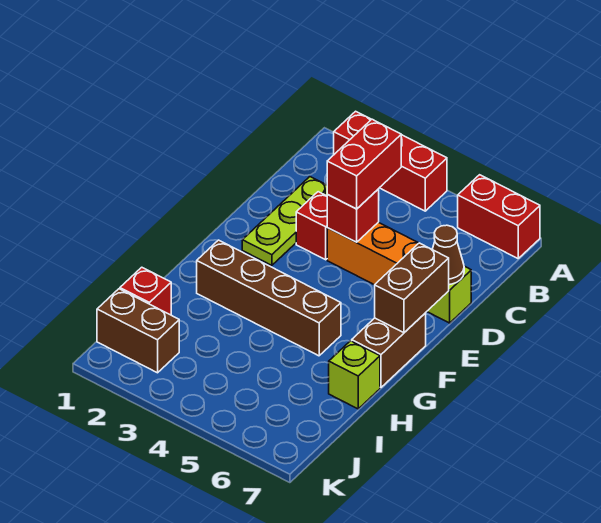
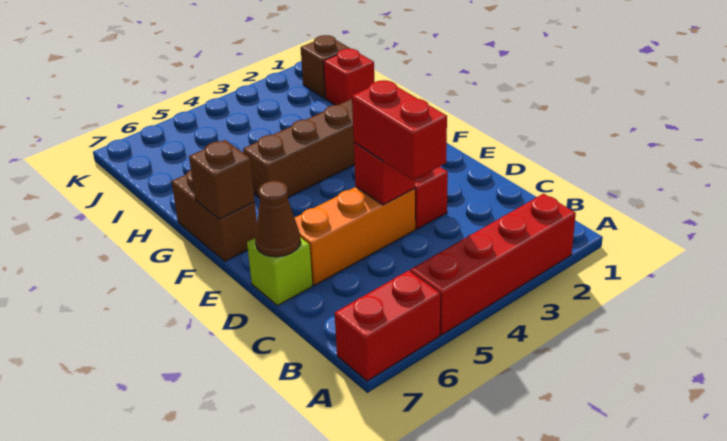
red 1x3 brick [334,111,447,211] -> red 1x4 brick [411,194,576,335]
lime 1x3 plate [242,177,328,265] -> none
brown 1x2 brick [375,243,449,333] -> brown 1x1 brick [189,140,255,219]
lime 1x1 brick [329,341,380,409] -> none
brown 1x2 brick [97,289,179,373] -> brown 1x1 brick [301,35,350,98]

